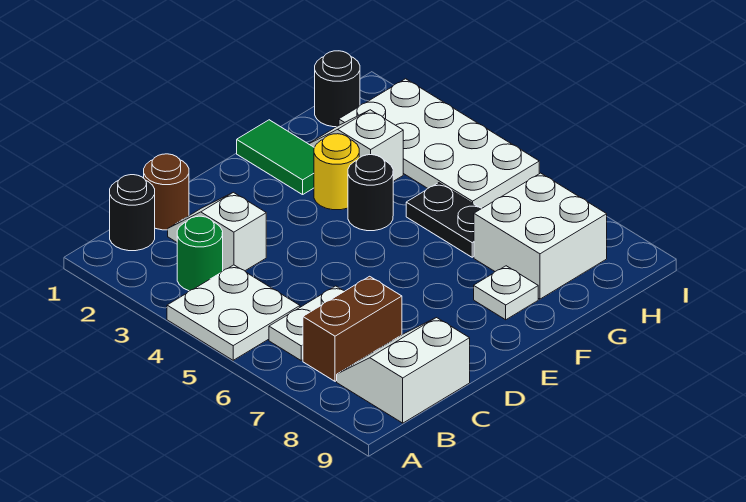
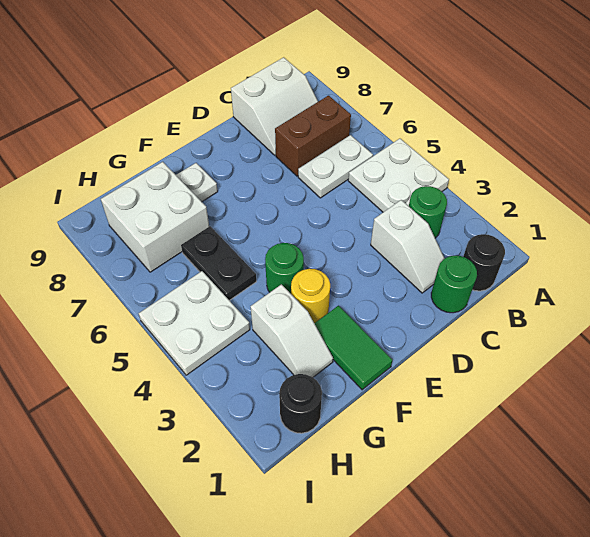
brown 1x1 round brick [144,154,189,230] -> green 1x1 round brick [431,256,477,313]
black 1x1 round brick [348,155,393,231] -> green 1x1 round brick [265,243,304,294]
white 2x4 plate [339,79,539,208] -> white 2x2 plate [139,271,250,375]

